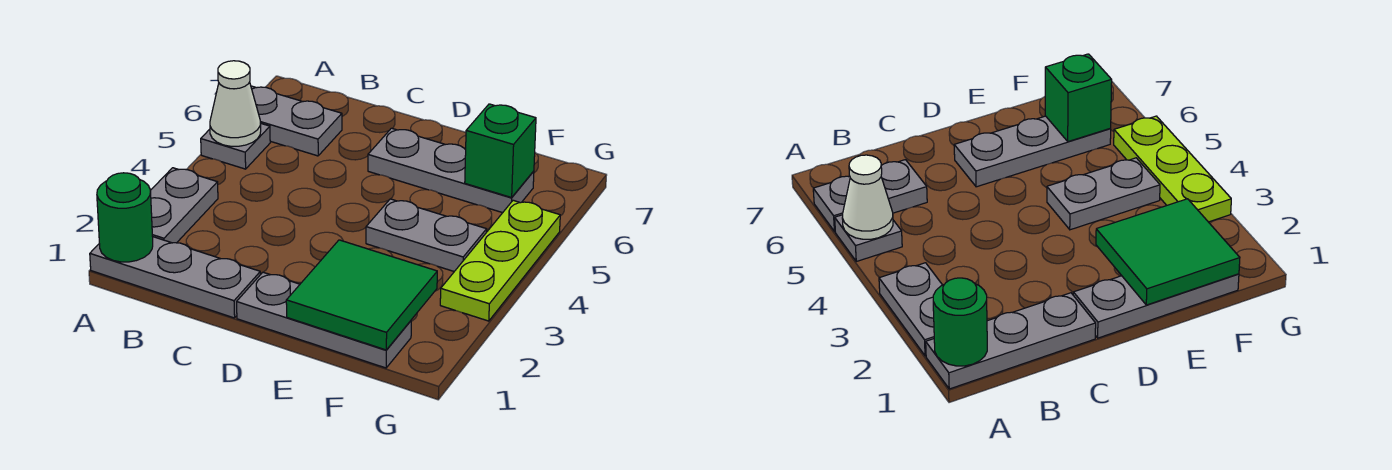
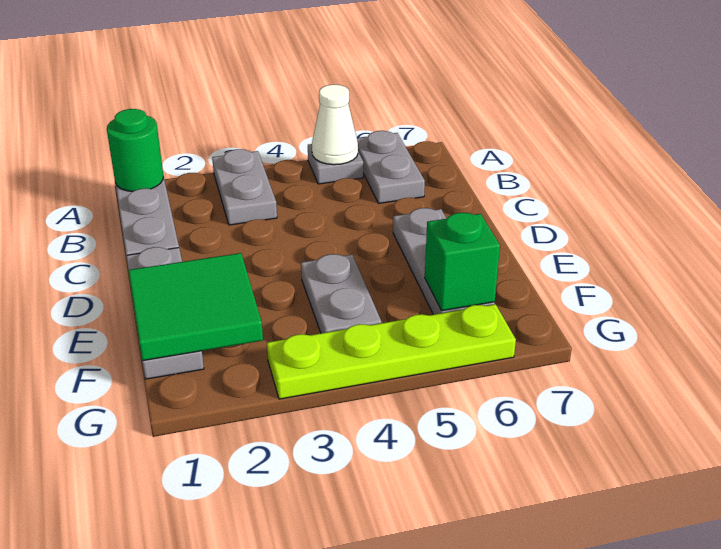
grey 1x2 plate [151,168,218,243] -> grey 1x2 plate turned to [212,149,277,225]
lime 1x3 plate [440,200,560,321] -> lime 1x4 plate [267,304,516,399]

